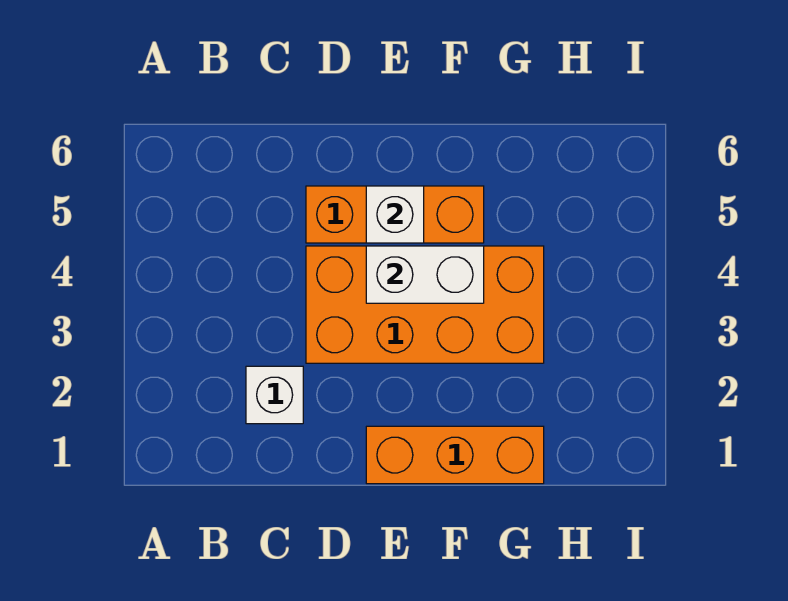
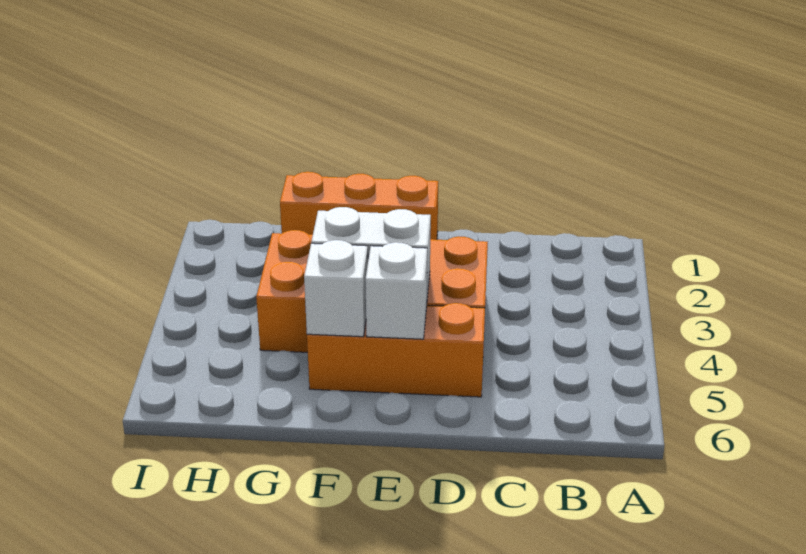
white 1x1 brick [246,366,303,424] -> white 1x1 brick moved to [304,240,368,337]

